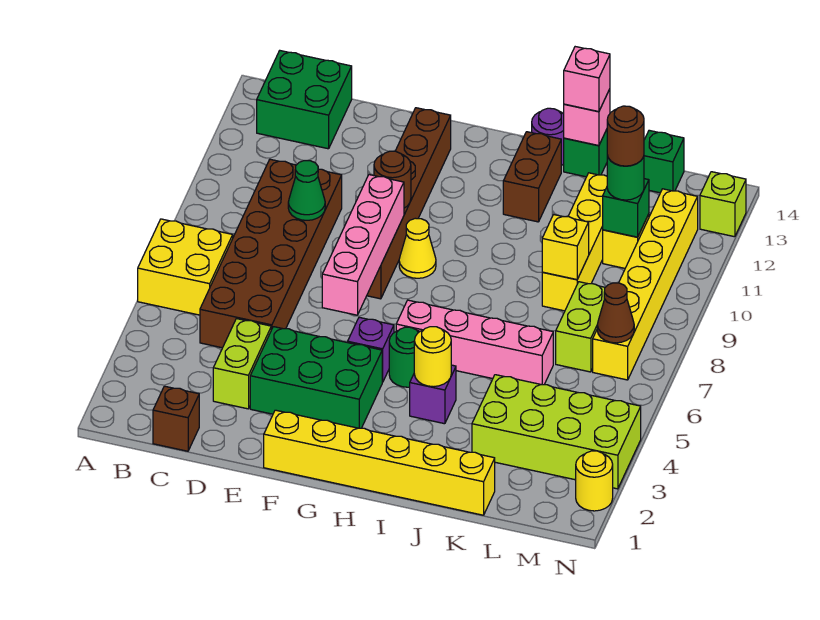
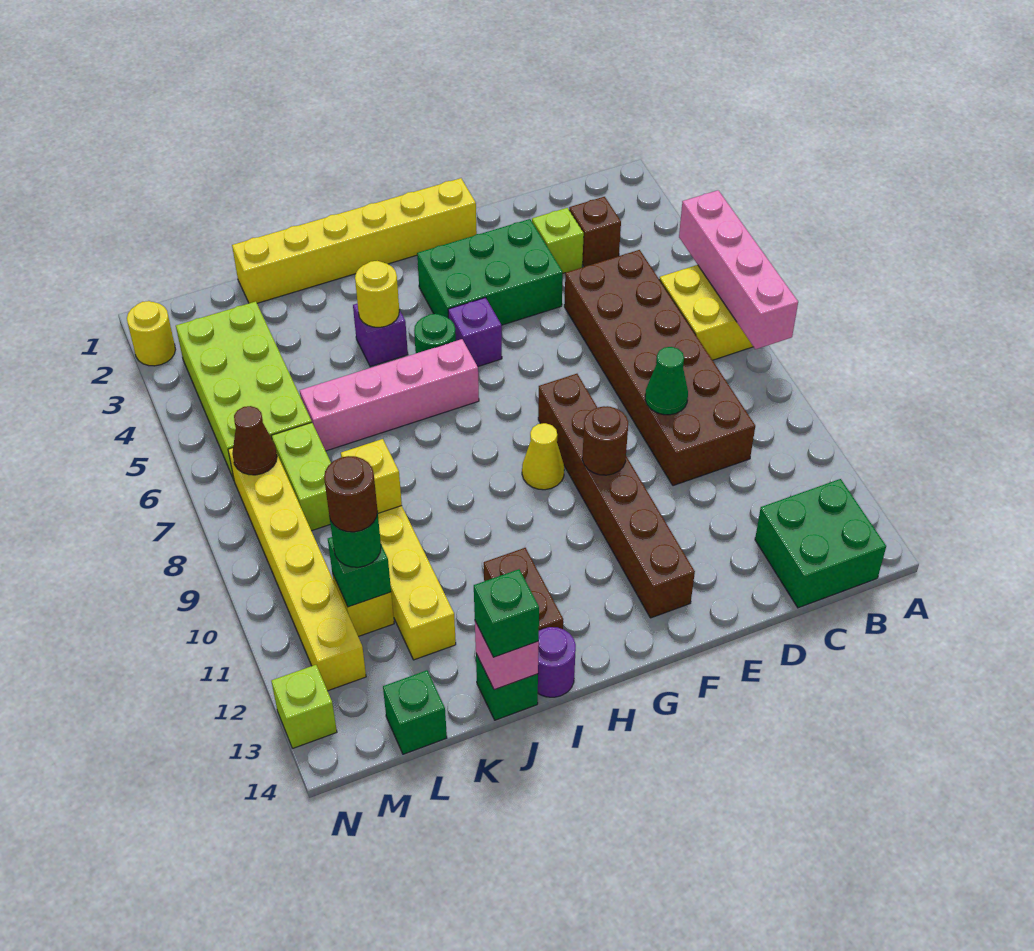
brown 1x1 brick [153,386,199,451] -> brown 1x1 brick moved to [569,197,621,267]
lime 1x2 brick [213,319,271,409] -> lime 1x1 brick [532,208,584,273]
pink 1x4 brick [322,175,404,315] -> pink 1x4 brick moved to [679,190,798,349]
pink 1x1 brick [564,47,610,112] -> green 1x1 brick [474,569,539,657]
lime 2x4 brick [472,375,641,489] -> lime 2x4 brick turned to [176,301,312,480]

